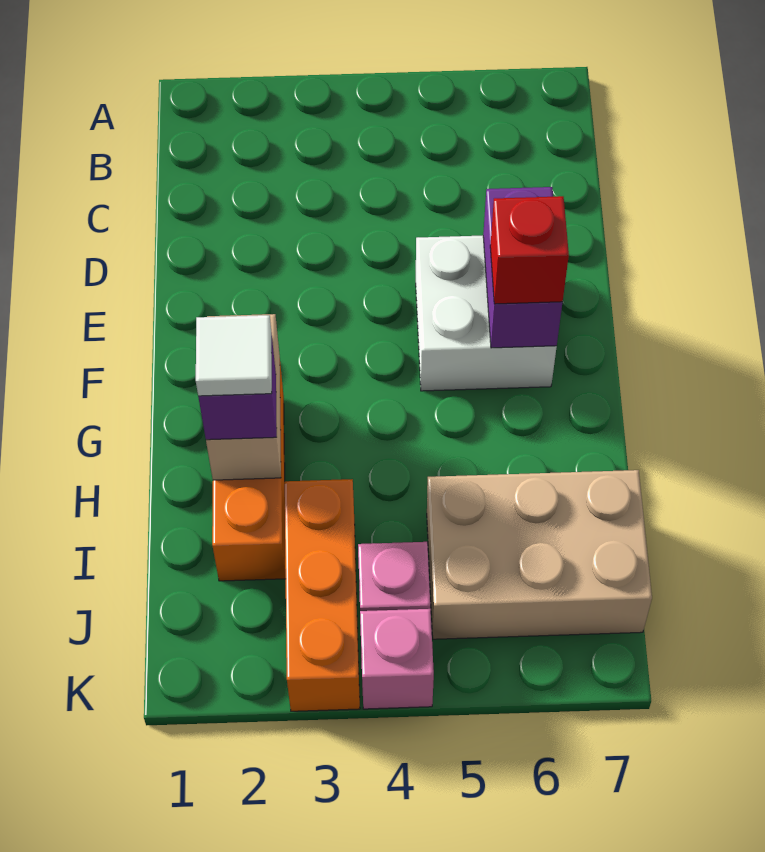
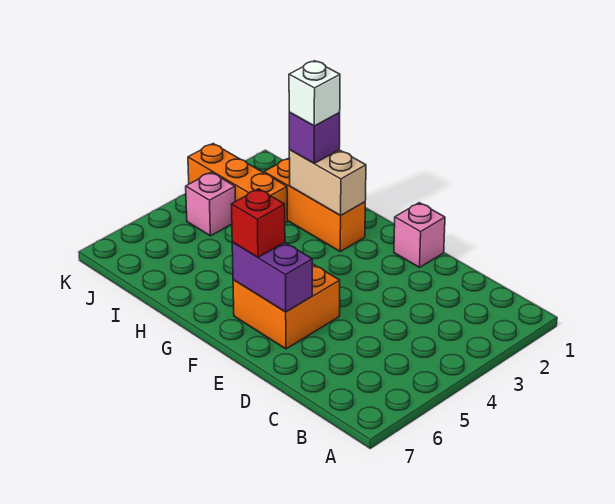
white 2x2 brick [416,235,557,391] -> orange 2x2 brick [233,264,340,349]
white 1x1 tile [196,315,272,396] -> white 1x1 brick [289,61,340,126]
tan 2x3 brick [427,470,652,639] -> none
pink 1x1 brick [360,609,434,709] -> pink 1x1 brick moved to [394,203,445,267]

